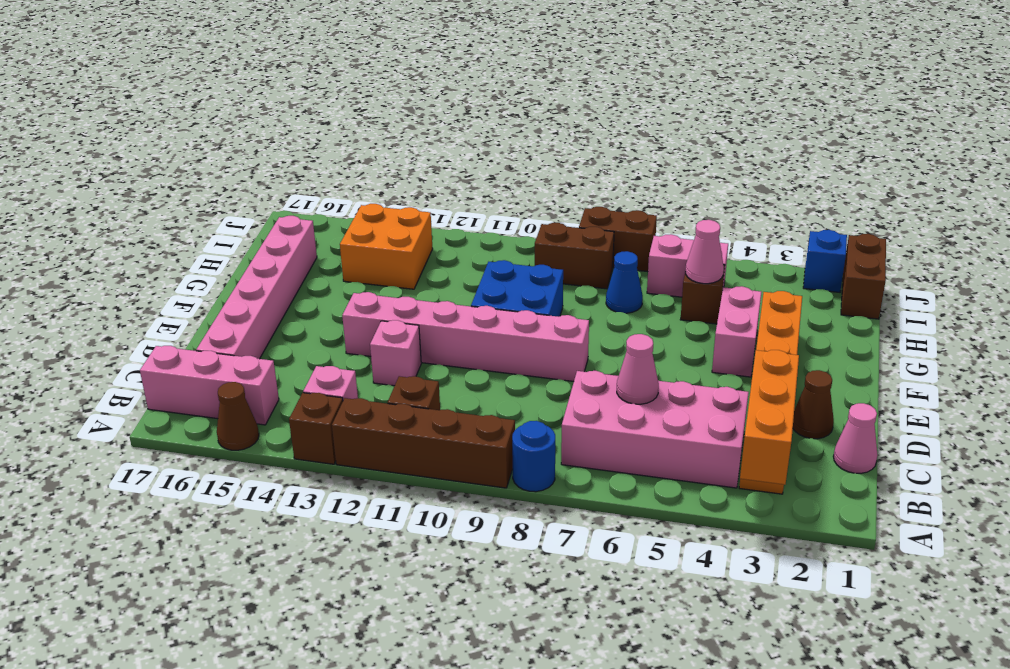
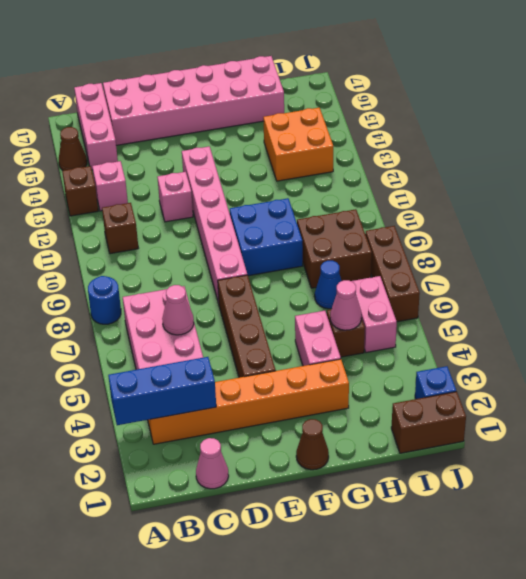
orange 1x3 brick [740,350,799,485] -> blue 1x3 brick [108,357,216,425]
brown 1x4 brick [332,398,515,488] -> brown 1x4 brick moved to [218,275,276,378]
pink 1x6 brick [196,216,317,359] -> pink 2x6 brick [103,56,284,145]
brown 1x1 cone [793,370,834,439] -> brown 1x1 cone moved to [296,419,329,470]
pink 1x2 brick [712,286,761,377] -> pink 1x2 brick turned to [295,311,341,366]
brown 1x2 brick [535,223,614,289] -> brown 2x2 brick [297,209,372,288]
brown 1x2 brick [579,207,657,272] -> brown 1x3 brick [365,226,420,322]

